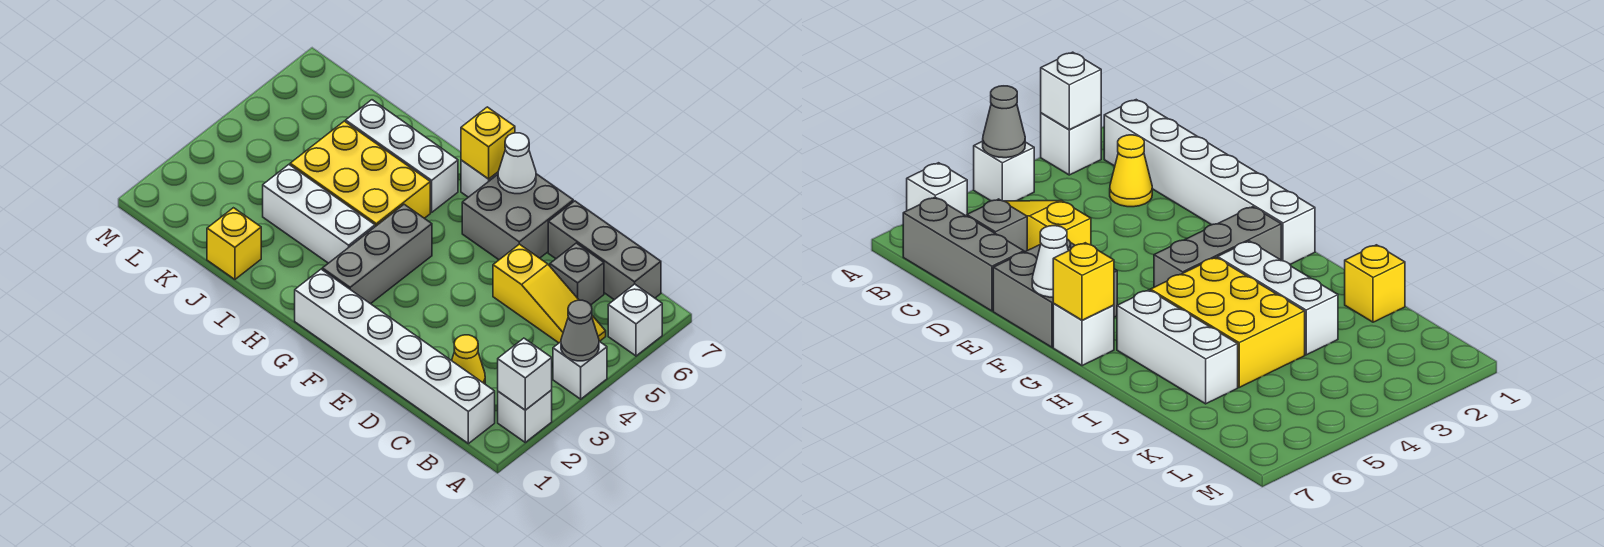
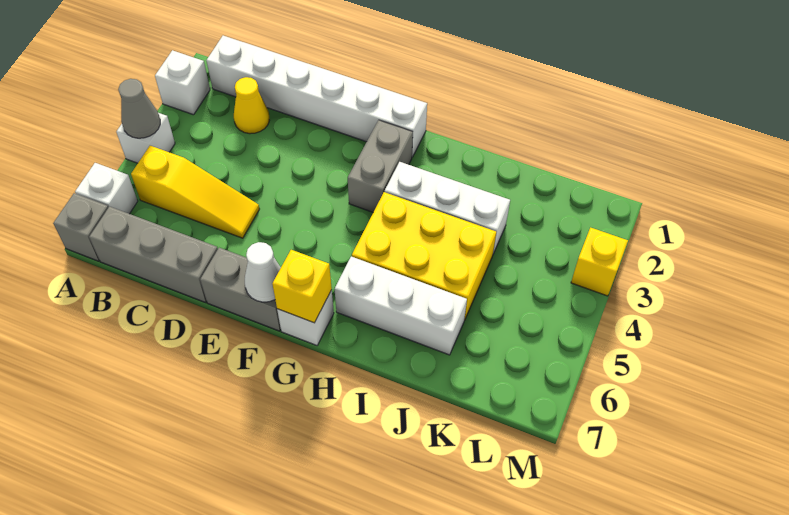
white 1x1 brick [498,338,552,410] -> none
yellow 1x3 slope [493,244,606,343] -> yellow 1x3 slope turned to [131,146,259,238]
grey 1x1 brick [550,243,604,305] -> grey 1x1 brick moved to [53,193,108,261]
grey 2x2 brick [462,174,573,260] -> grey 1x2 brick [200,248,281,331]
grey 1x3 brick [322,204,432,304] -> grey 1x2 brick [348,120,413,212]
yellow 1x1 brick [207,208,261,279] -> yellow 1x1 brick moved to [571,228,628,296]

